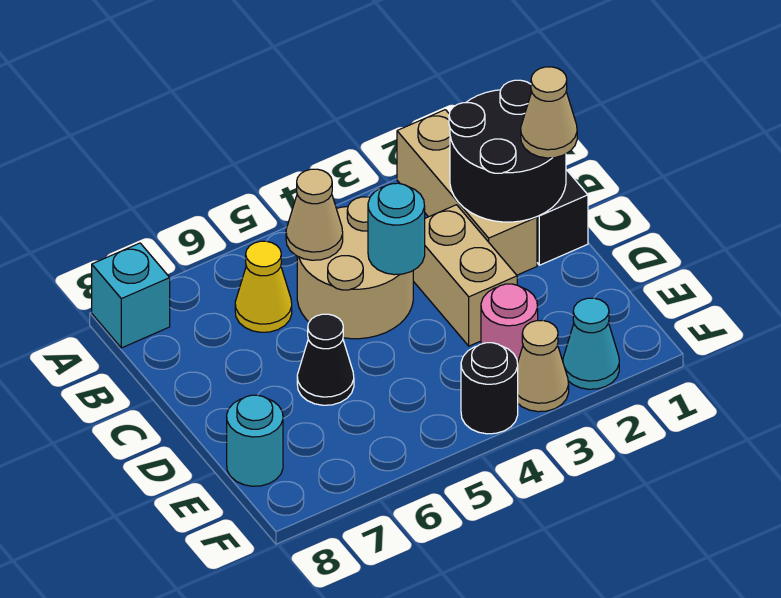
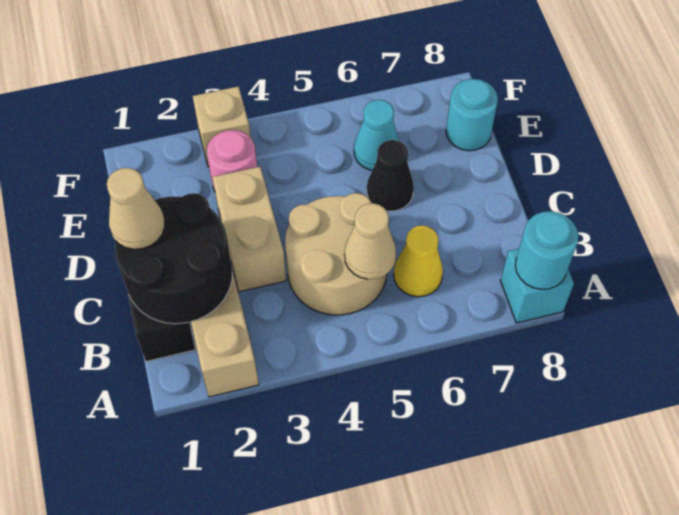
cyan 1x1 round brick [368,183,425,275] -> cyan 1x1 round brick moved to [515,211,579,289]
cyan 1x1 cone [563,298,619,389] -> cyan 1x1 cone moved to [354,100,399,170]
tan 1x1 cone [517,320,569,412] -> tan 1x1 brick [193,86,251,167]
black 1x1 round brick [461,343,518,434] -> none

